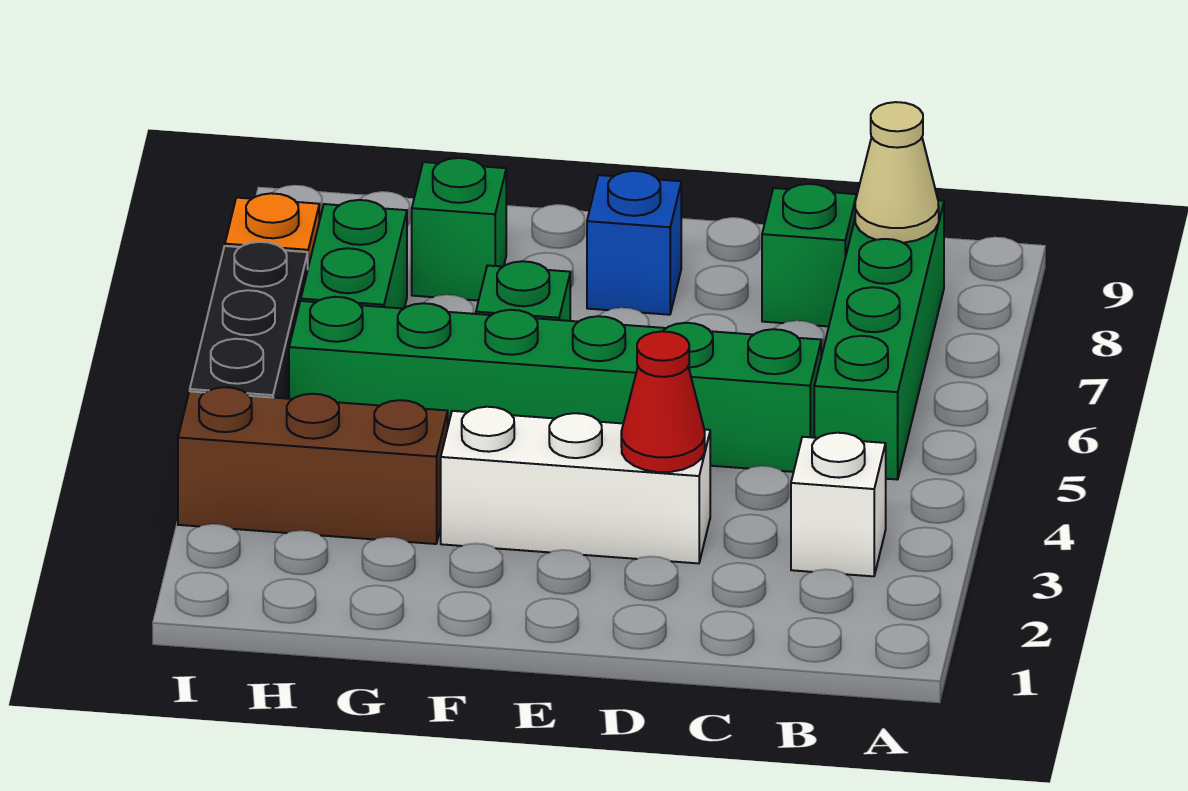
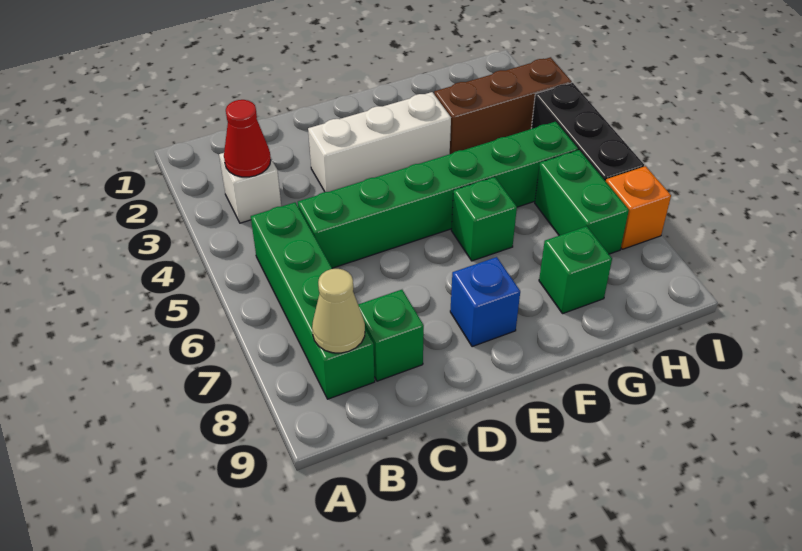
red 1x1 cone [621,331,705,472] -> red 1x1 cone moved to [224,100,271,177]

